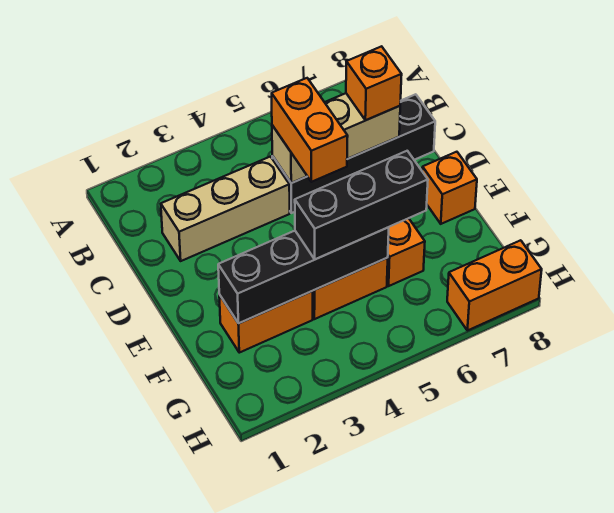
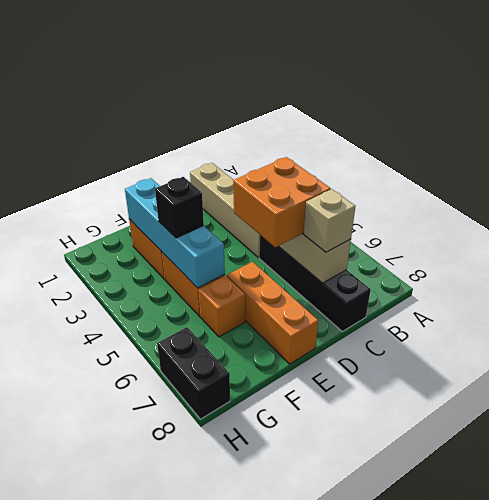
tan 1x3 brick [161,157,290,261] -> tan 1x4 brick [190,163,260,258]
orange 1x2 brick [272,78,348,182] -> orange 2x2 brick [233,157,331,247]
orange 1x1 brick [346,46,402,120] -> tan 1x1 brick [304,189,355,252]
orange 1x1 brick [422,152,477,224] -> orange 1x3 brick [227,262,318,364]
black 1x4 brick [218,227,389,323] -> cyan 1x4 brick [125,178,225,288]
black 1x3 brick [295,151,428,259] -> black 1x1 brick [155,177,204,238]
orange 1x2 brick [447,240,542,331] -> black 1x2 brick [157,327,230,419]

